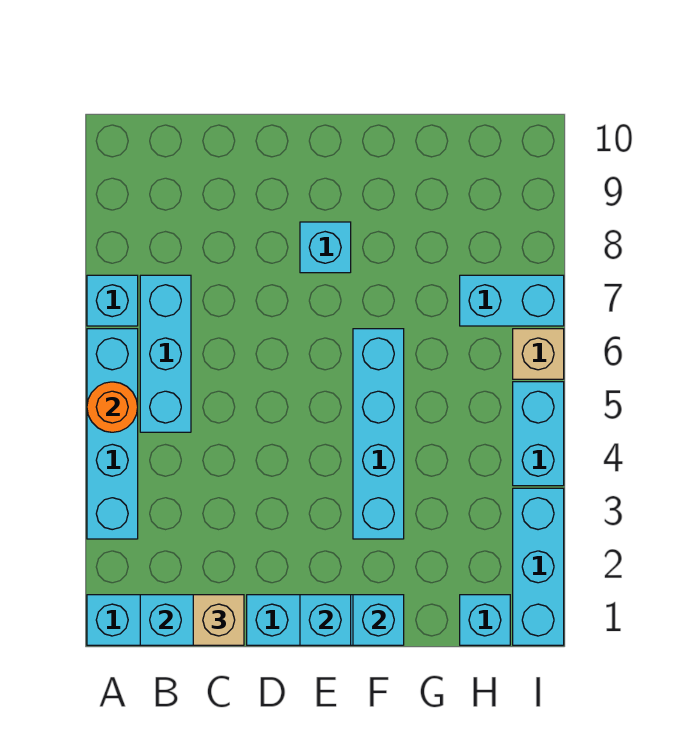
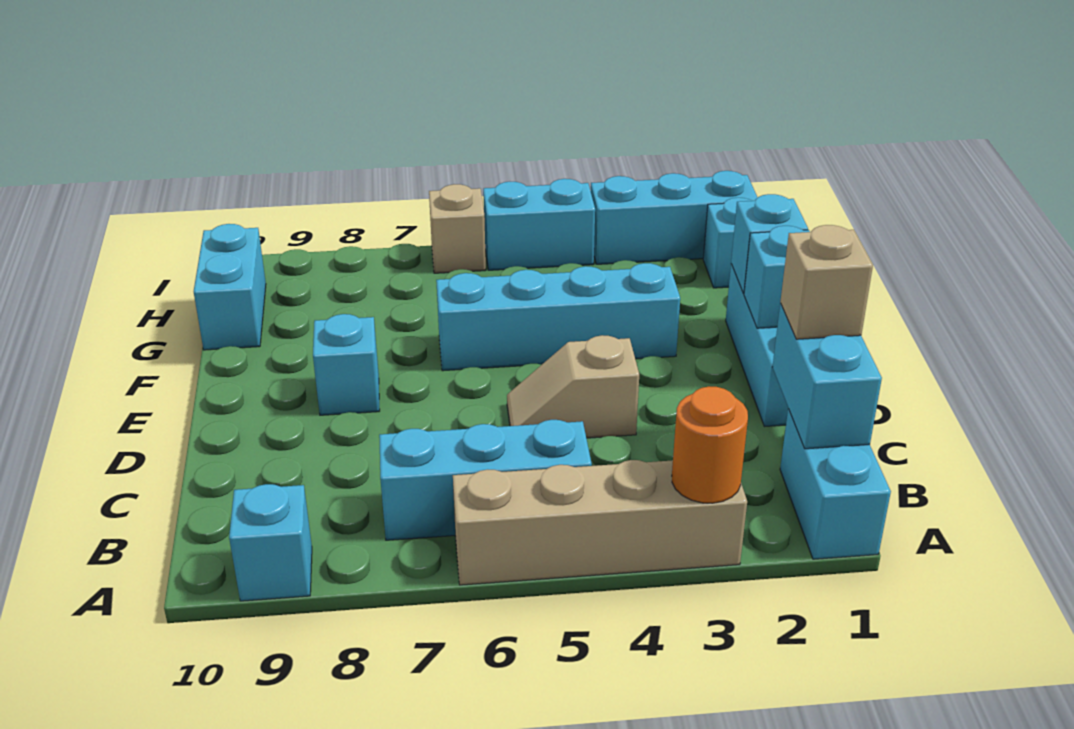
cyan 1x4 brick [87,329,138,539] -> tan 1x4 brick [453,460,747,585]
orange 1x1 round brick [87,382,138,432] -> orange 1x1 round brick moved to [672,386,748,503]
cyan 1x1 brick [87,275,138,326] -> cyan 1x1 brick moved to [229,484,312,601]
none -> tan 1x2 slope [507,335,639,438]
cyan 1x2 brick [460,275,564,326] -> cyan 1x2 brick moved to [194,224,266,350]

